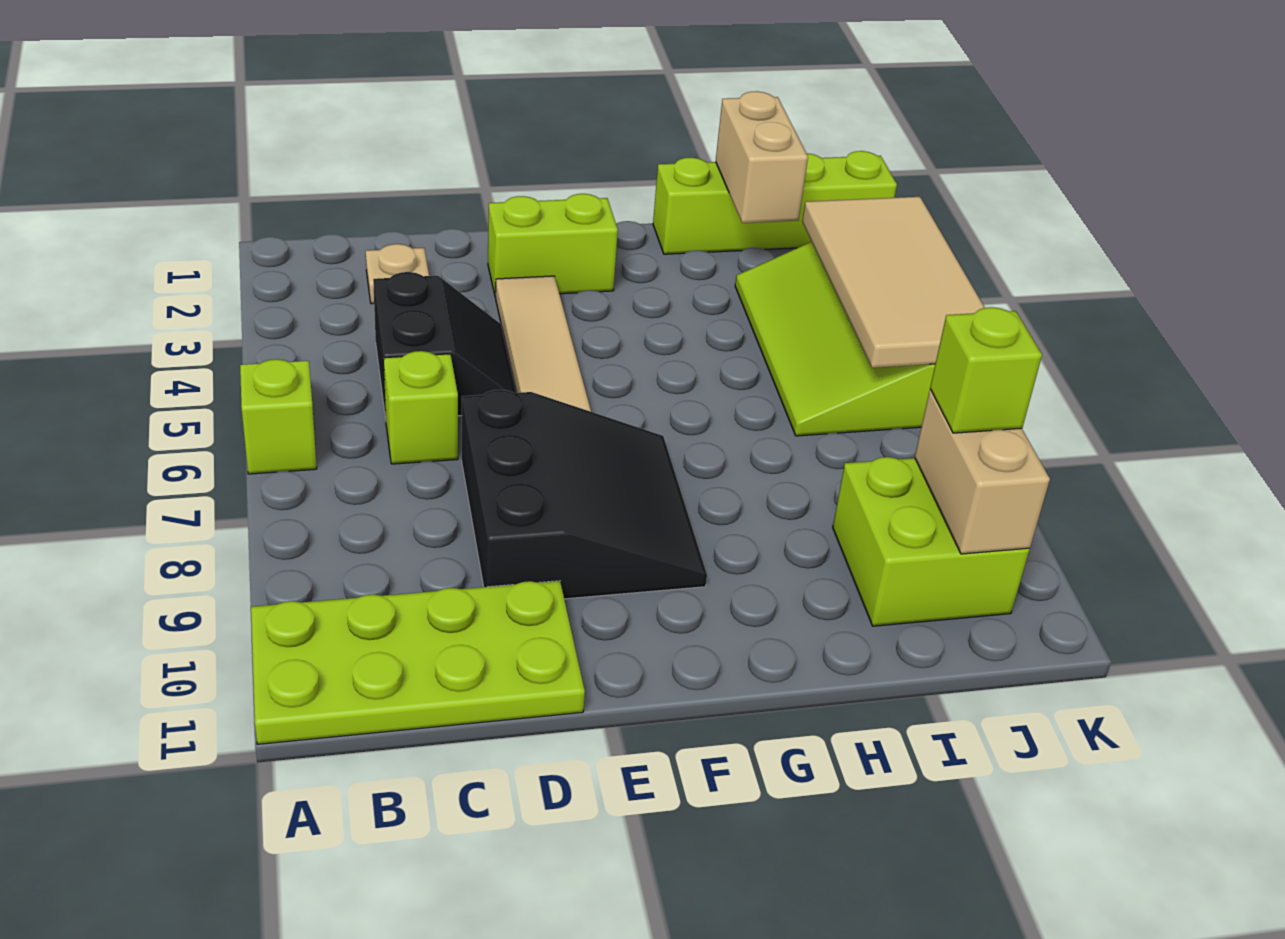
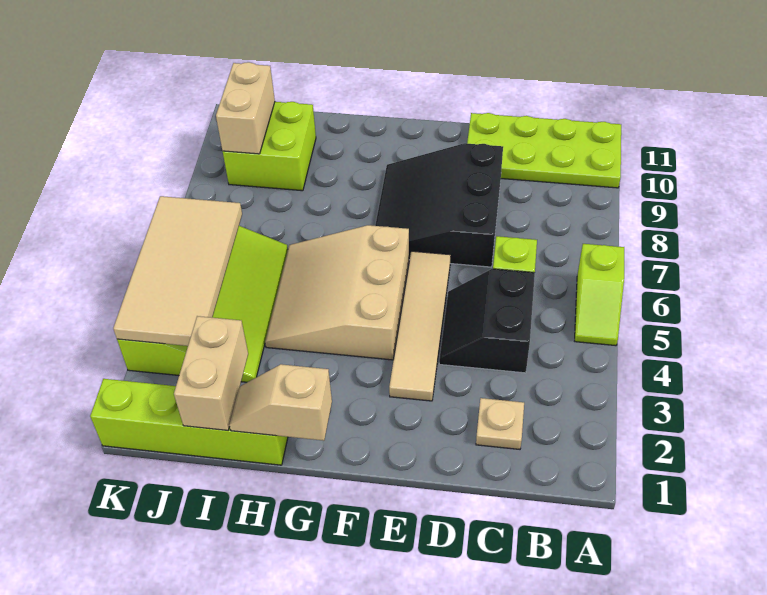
lime 1x2 brick [488,194,618,297] -> none
none -> tan 3x3 slope [265,225,409,360]
none -> tan 1x2 slope [229,364,332,441]
lime 1x1 brick [930,307,1042,433] -> none

